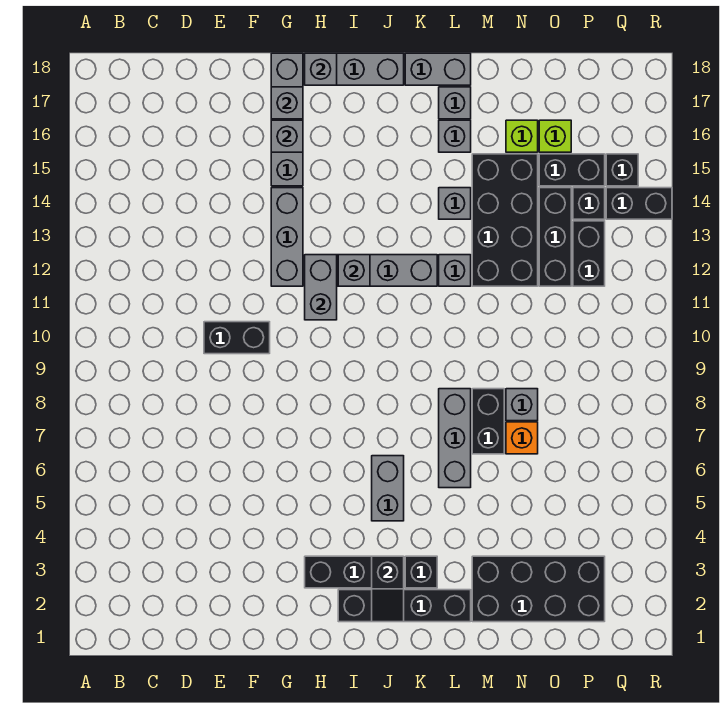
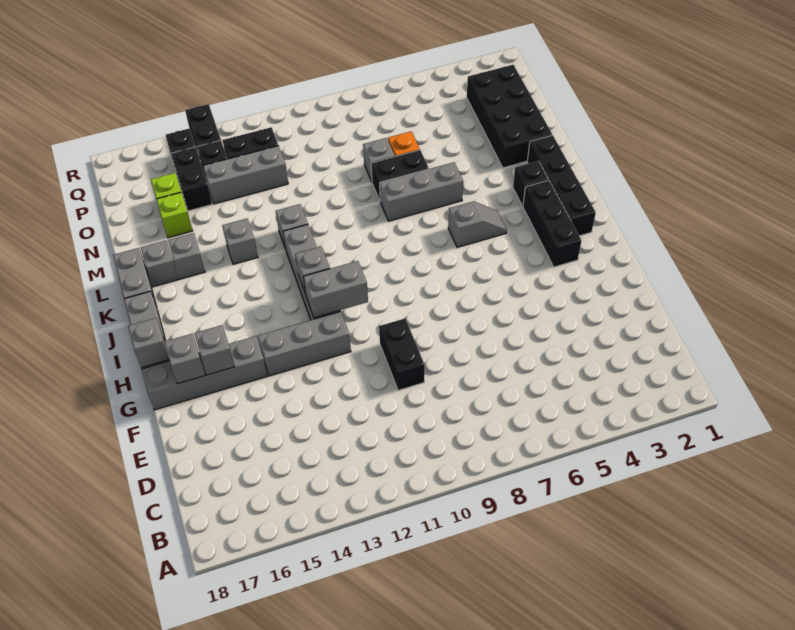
black 1x2 slope [372,556,404,622] -> none
grey 1x2 brick [372,456,404,521] -> grey 1x2 slope [448,201,507,247]
black 2x4 brick [472,154,538,286] -> none
black 1x3 brick [539,188,571,286] -> grey 1x3 brick [203,146,288,204]

